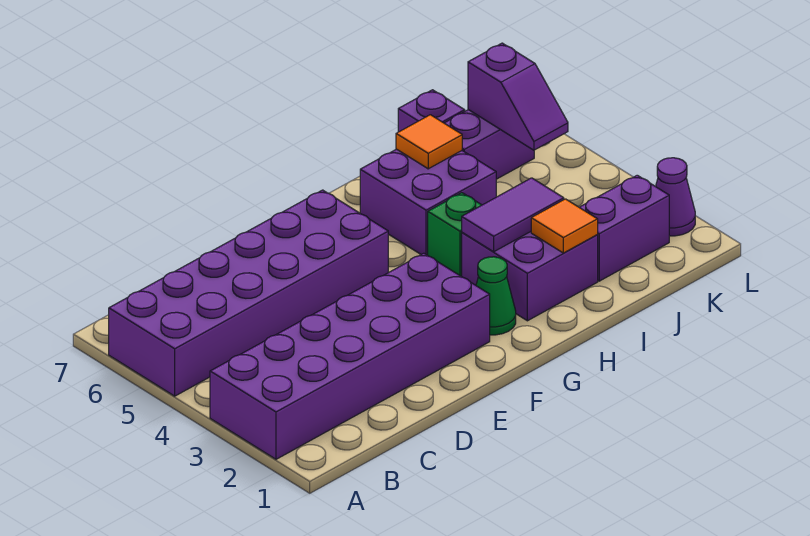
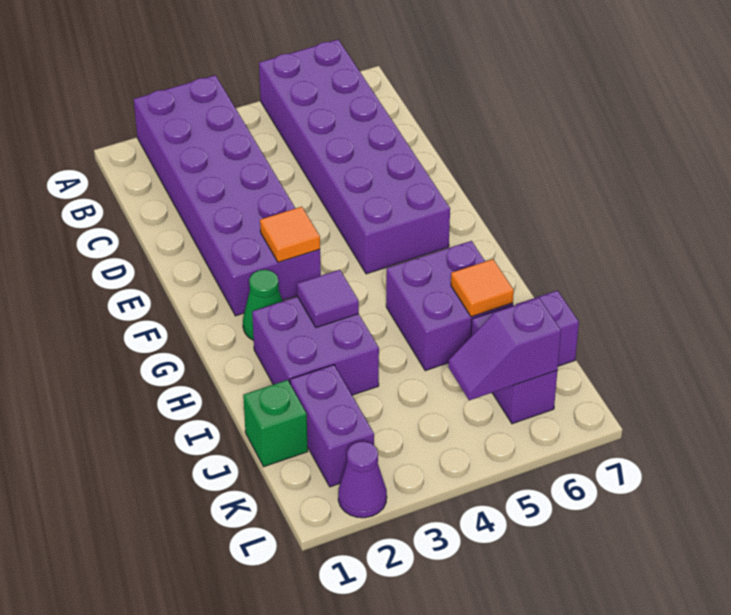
purple 1x2 tile [462,178,564,252] -> purple 1x1 tile [297,270,359,328]
green 1x1 brick [428,193,481,276] -> green 1x1 brick moved to [243,380,308,467]
orange 1x1 tile [531,199,598,253] -> orange 1x1 tile moved to [260,207,320,262]

